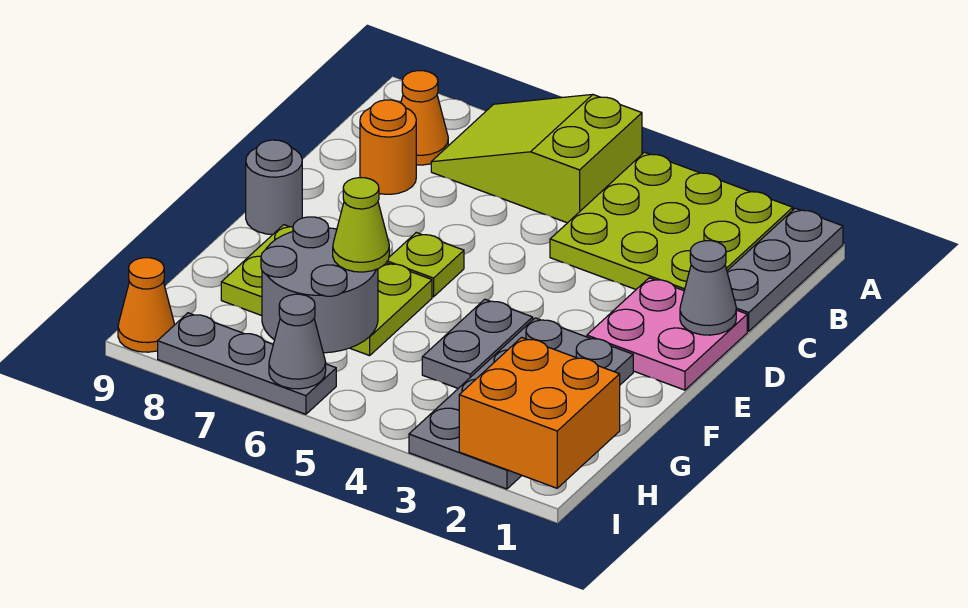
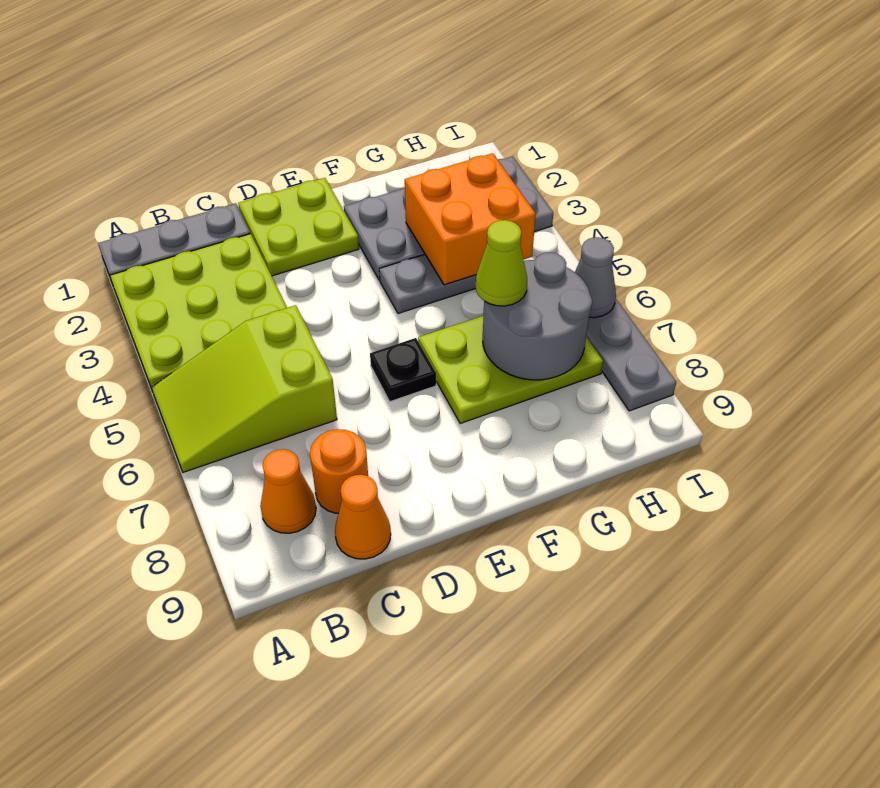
lime 2x3 slope [431,95,642,223] -> lime 2x3 slope turned to [152,305,337,472]
pink 2x2 plate [587,278,747,390] -> lime 2x2 plate [238,178,359,276]
grey 1x1 cone [680,241,736,335] -> none
lime 1x1 plate [387,233,464,297] -> black 1x1 plate [370,338,436,402]
grey 1x1 round brick [246,140,302,234] -> none
lime 2x3 plate [221,225,432,356] -> lime 2x3 plate turned to [418,316,603,423]
orange 2x2 brick [459,337,620,488] -> orange 2x2 brick moved to [405,153,536,285]
orange 1x1 cone [118,258,175,352] -> orange 1x1 cone moved to [335,475,391,559]

